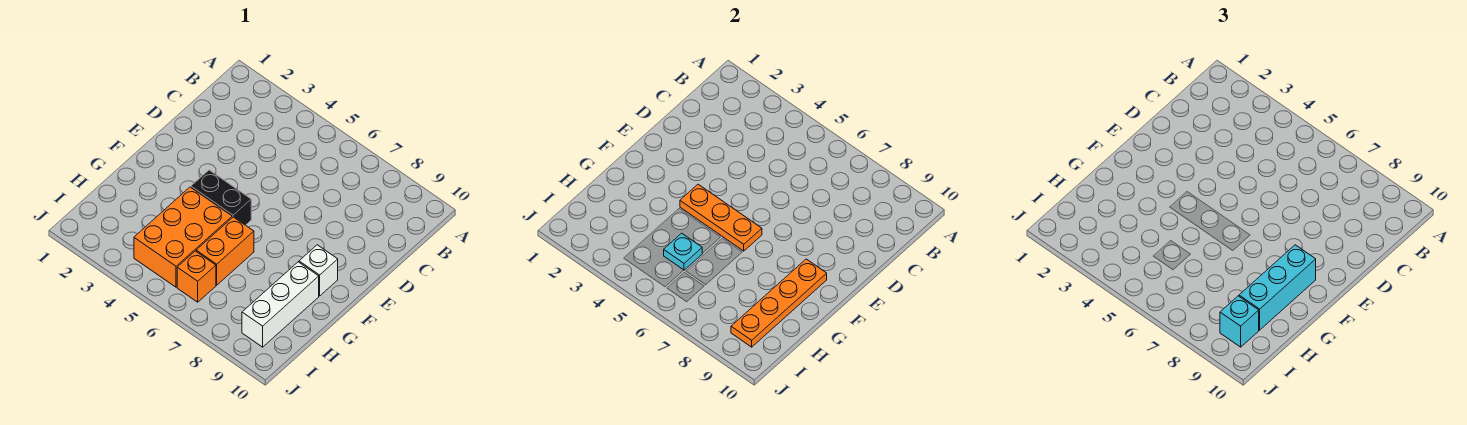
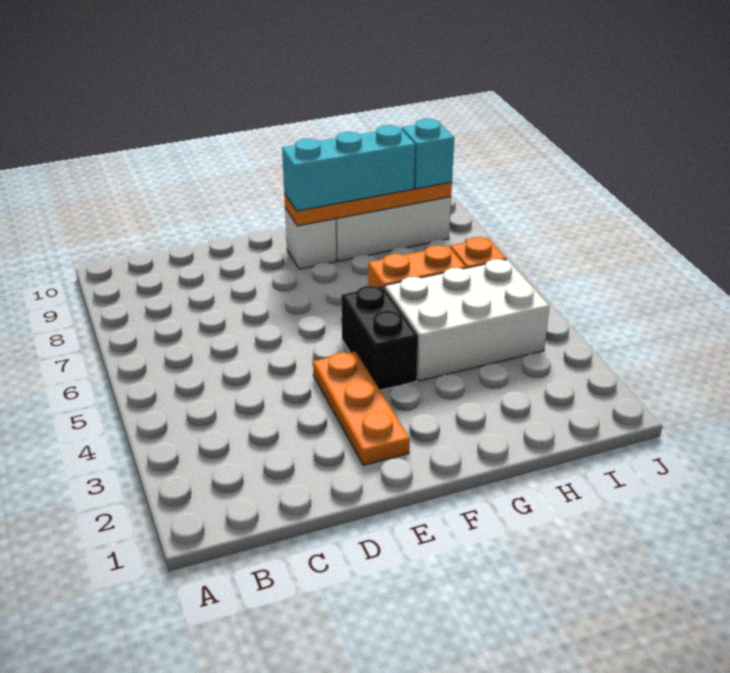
orange 1x3 plate [680,184,762,251] -> orange 1x3 plate moved to [313,351,410,465]
orange 2x3 brick [134,187,232,287] -> white 2x3 brick [385,259,550,381]
cyan 1x1 plate [664,233,702,270] -> none

